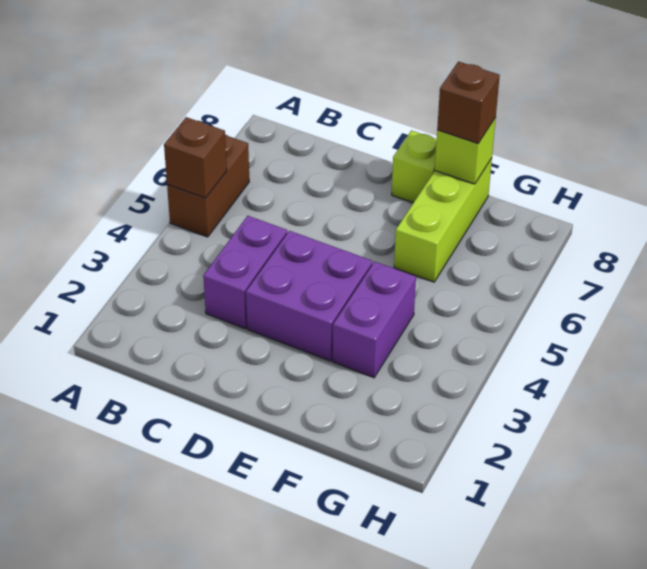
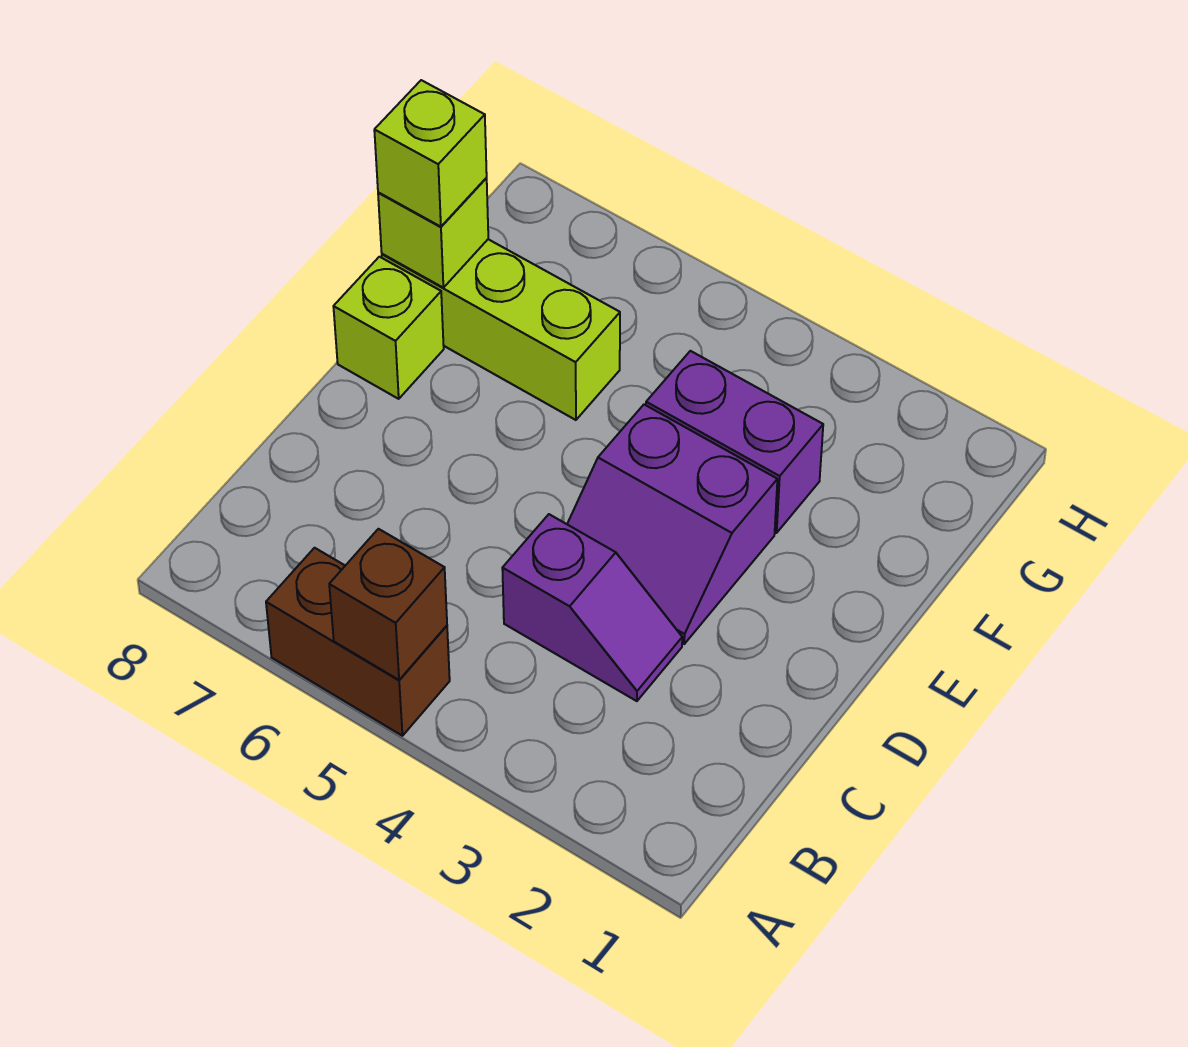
purple 1x2 brick [203,216,287,328] -> purple 1x2 slope [502,514,682,701]
purple 2x2 brick [246,231,373,361] -> purple 2x2 slope [567,405,777,644]
brown 1x1 brick [437,62,500,144] -> lime 1x1 brick [374,80,487,227]

